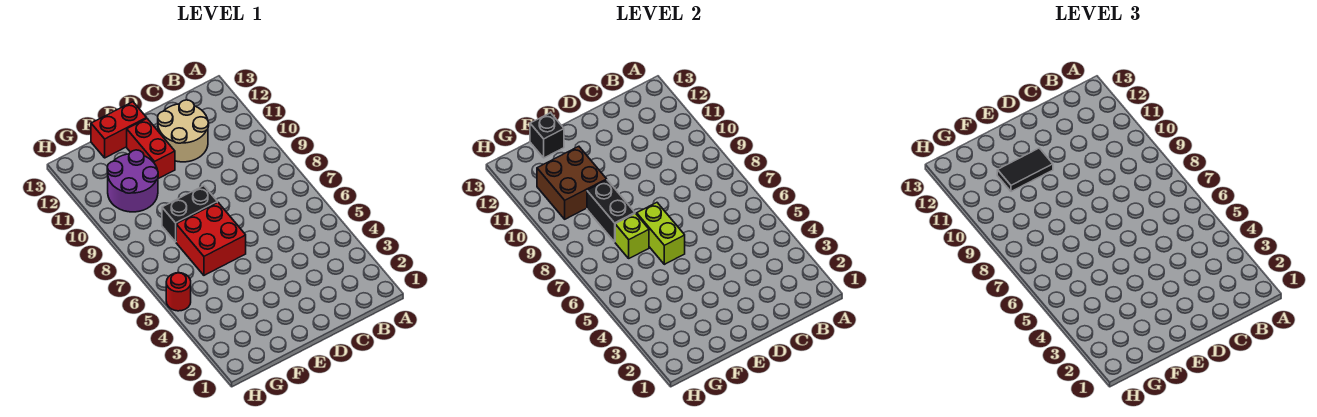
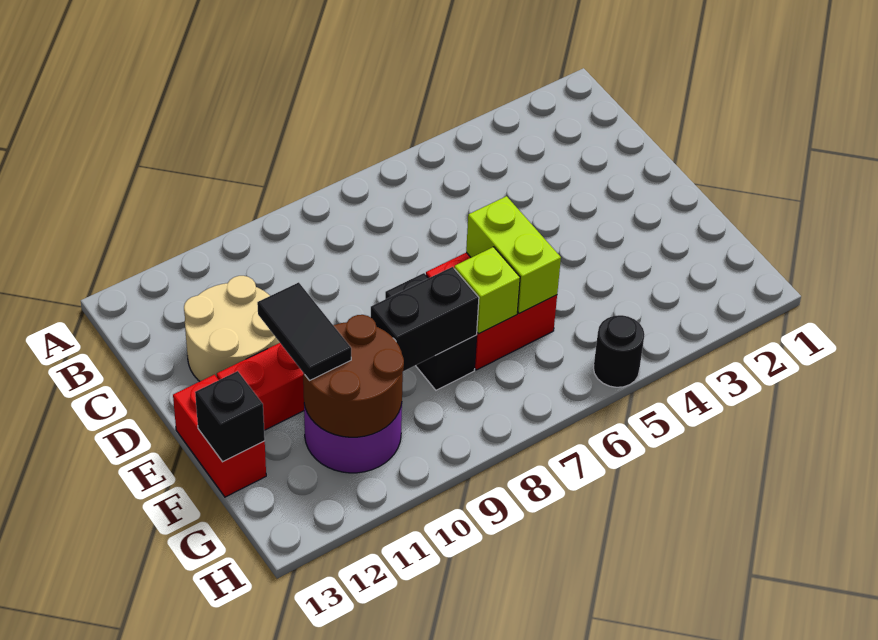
lime 1x2 brick [637,203,685,264] -> lime 1x2 brick turned to [466,196,561,313]
brown 2x2 brick [537,146,607,219] -> brown 2x2 round brick [303,315,404,437]
red 1x1 round brick [166,273,191,311] -> black 1x1 round brick [594,315,645,387]

